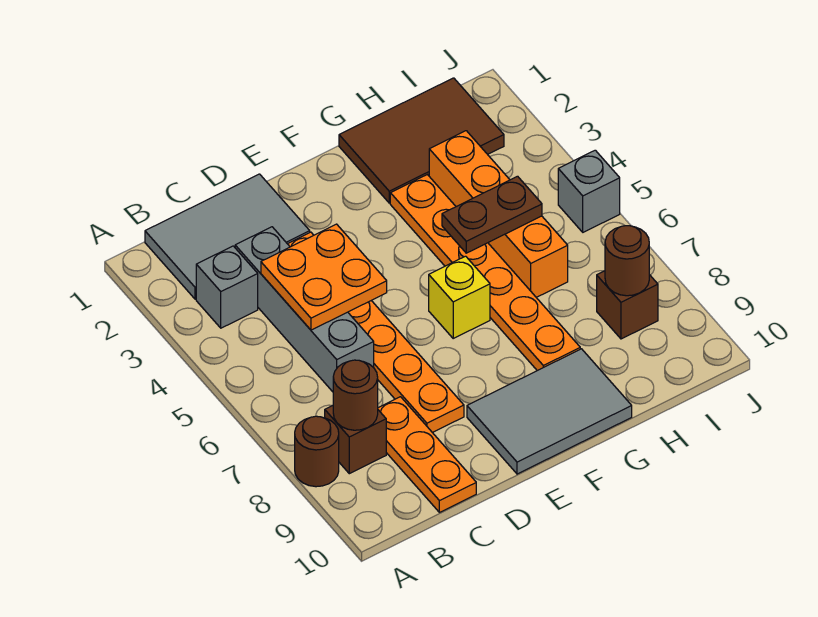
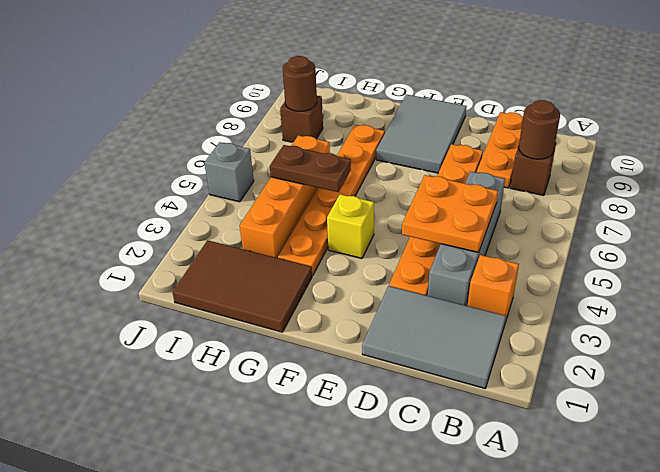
brown 1x1 round brick [295,416,339,487] -> none
grey 1x1 brick [196,246,258,328] -> orange 1x1 brick [468,255,519,322]
grey 2x3 tile [467,349,632,474] -> grey 2x3 tile turned to [376,95,466,173]
yellow 1x1 brick [429,256,490,338] -> yellow 1x1 brick moved to [327,194,374,258]

